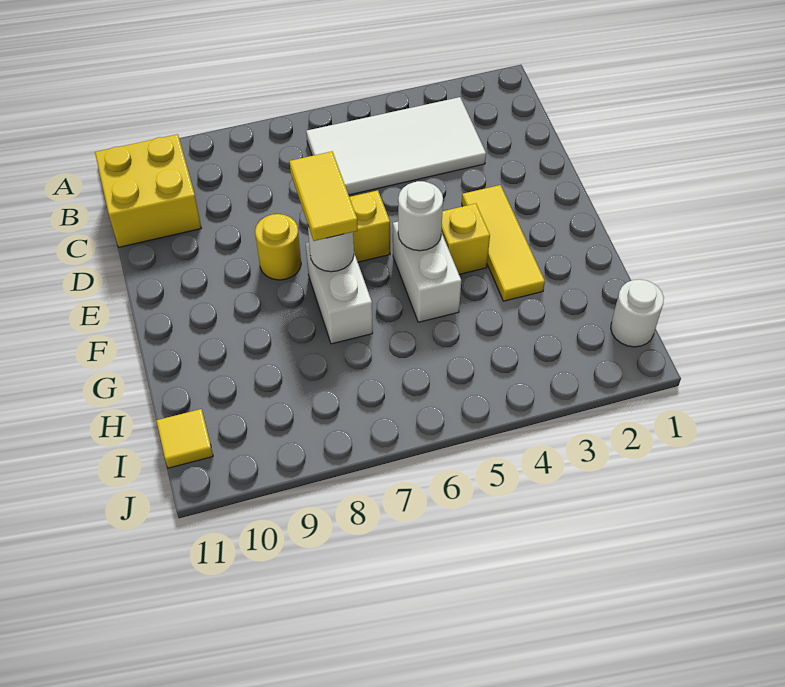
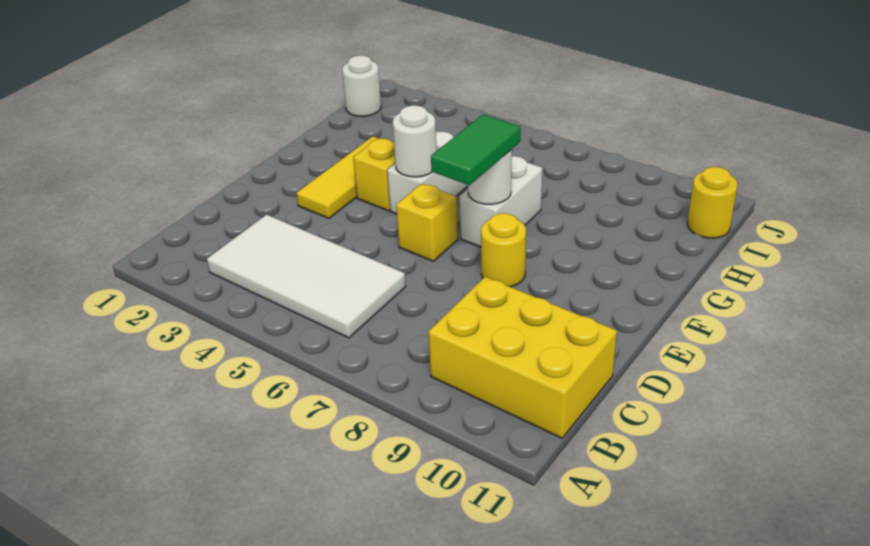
yellow 2x2 brick [95,134,201,247] -> yellow 2x3 brick [428,277,617,438]
yellow 1x2 tile [289,151,358,241] -> green 1x2 tile [431,114,520,185]
yellow 1x1 tile [156,409,213,468] -> yellow 1x1 round brick [688,167,737,238]

